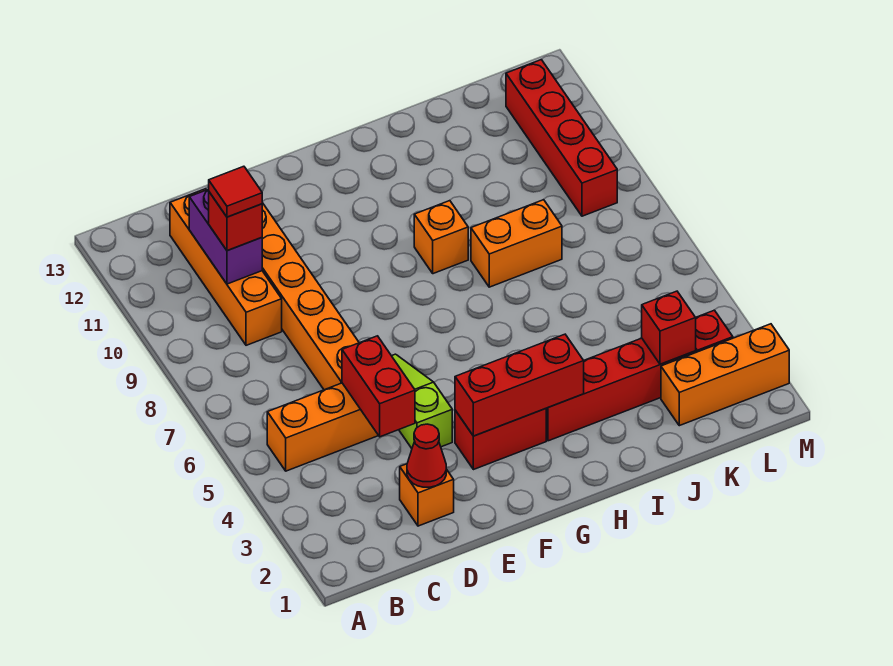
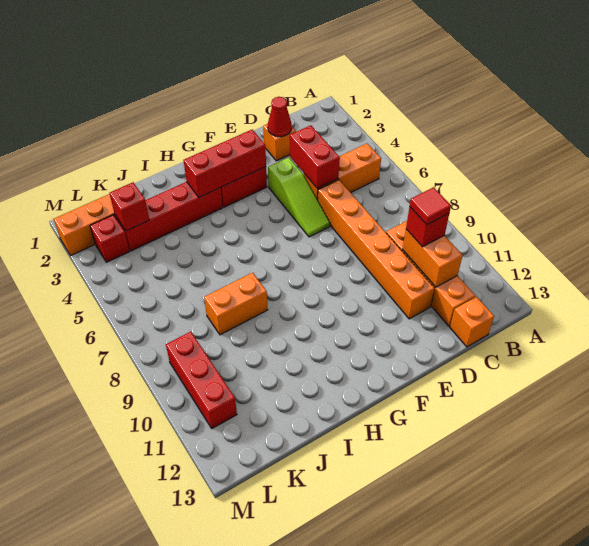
purple 1x2 brick [189,189,262,284] -> orange 1x2 brick [403,229,463,287]
orange 1x1 brick [414,201,468,274] -> orange 1x1 brick moved to [450,297,494,347]
red 1x4 brick [506,60,617,216] -> red 1x3 brick [166,332,237,428]

